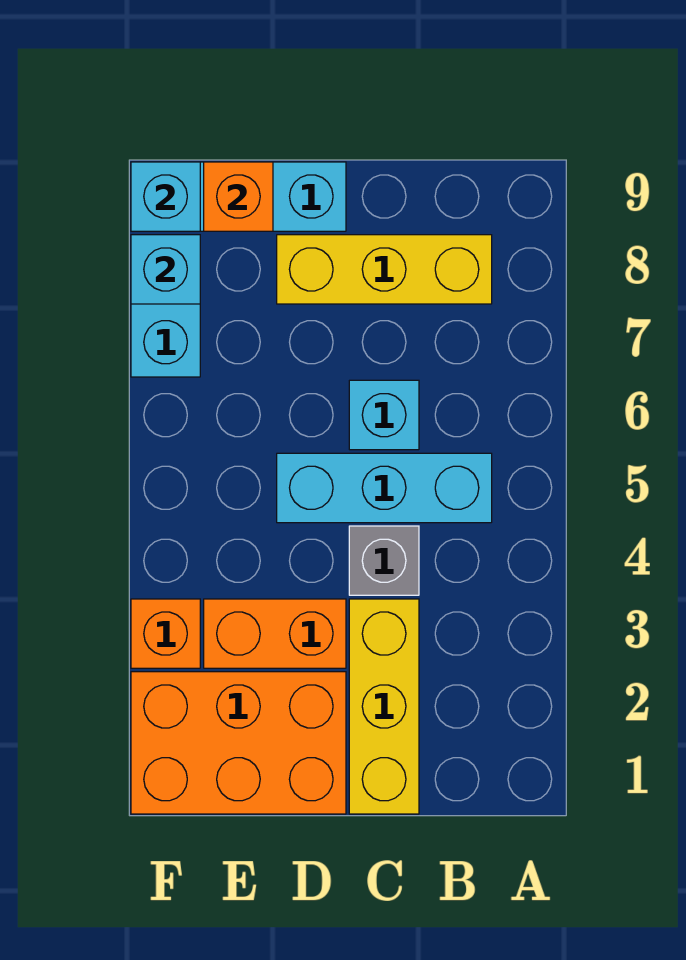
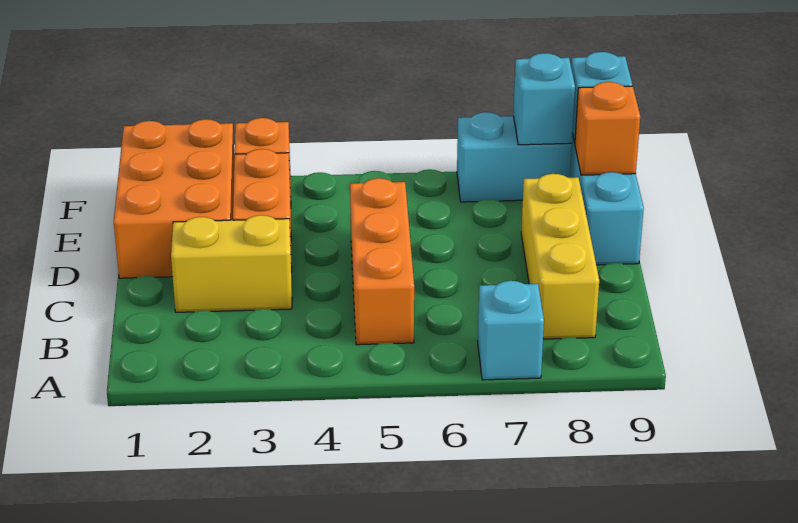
cyan 1x3 brick [277,453,492,523] -> orange 1x3 brick [350,178,414,345]
yellow 1x3 brick [349,599,419,814] -> yellow 1x2 brick [171,215,292,312]
grey 1x1 brick [349,526,419,595] -> none
cyan 1x1 brick [349,380,419,450] -> cyan 1x1 brick moved to [478,281,544,380]

